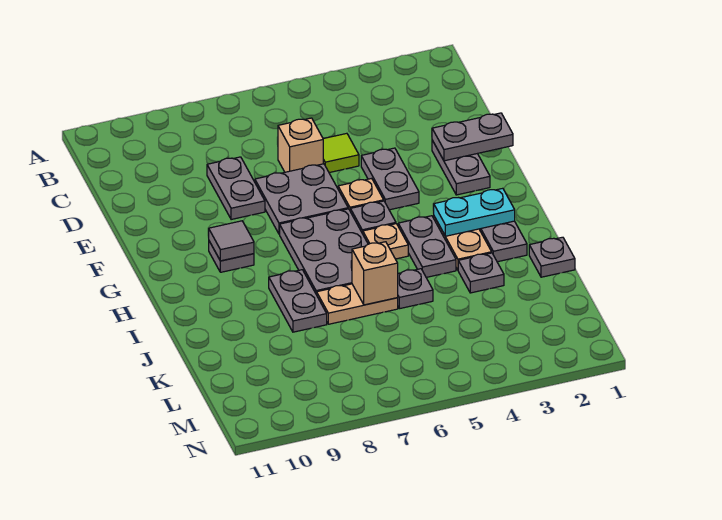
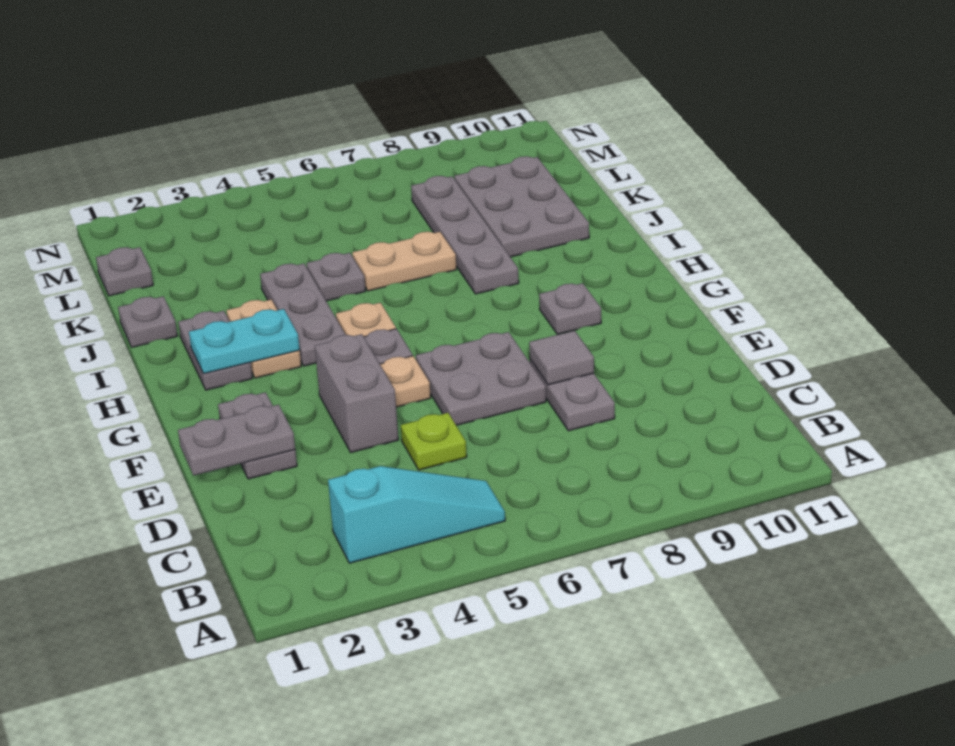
none -> cyan 1x3 slope [328,466,505,563]
lime 1x1 tile [323,133,359,173] -> lime 1x1 plate [401,413,467,470]
tan 1x1 brick [278,118,323,172] -> none
grey 1x2 plate [361,148,419,210] -> grey 1x2 brick [315,334,398,452]
grey 2x3 plate [280,209,368,295] -> grey 2x3 plate moved to [454,156,589,257]
grey 1x1 tile [209,221,254,261] -> grey 1x1 tile moved to [529,331,594,385]
grey 1x2 plate [398,216,456,277] -> grey 1x3 plate [260,264,345,366]
grey 1x2 plate [269,270,327,332] -> grey 1x4 plate [411,176,519,294]
grey 1x1 plate [458,253,504,293] -> grey 1x1 plate moved to [96,247,153,296]
tan 1x1 brick [352,242,398,305] -> none

